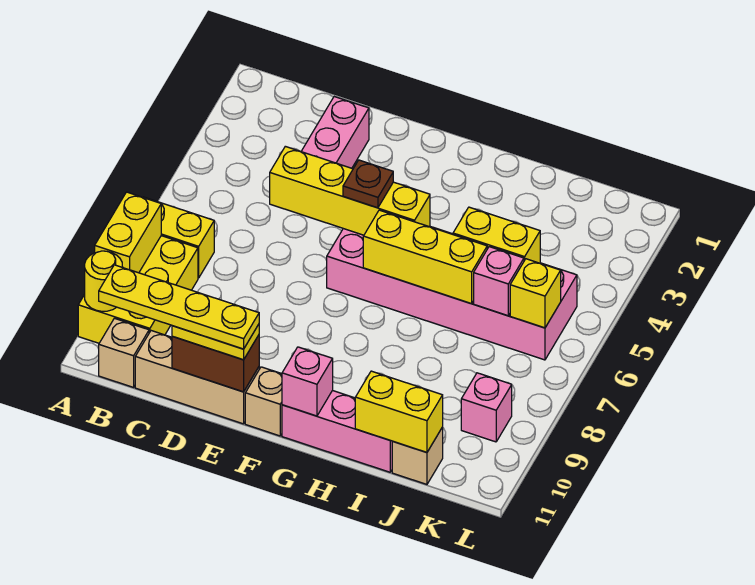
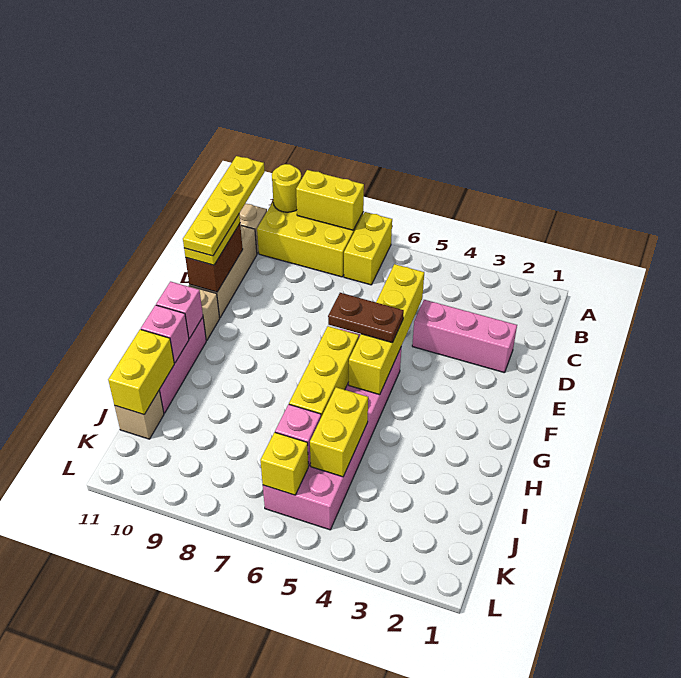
brown 1x1 plate [343,160,393,208] -> brown 1x2 plate [328,293,404,343]
pink 1x1 brick [461,373,512,442] -> pink 1x1 brick moved to [141,305,189,363]

